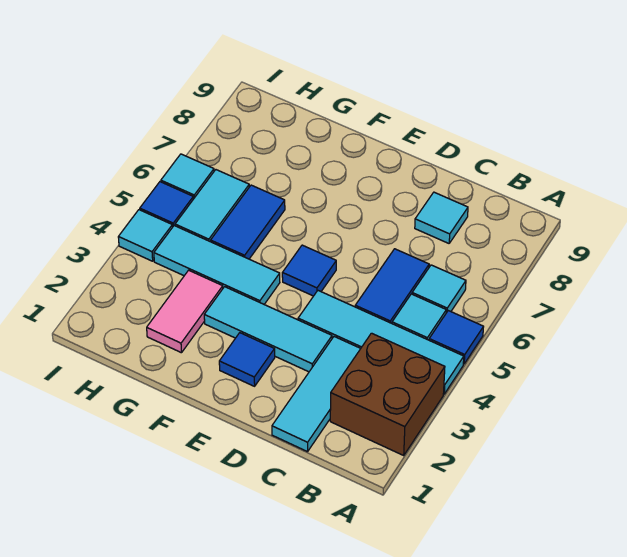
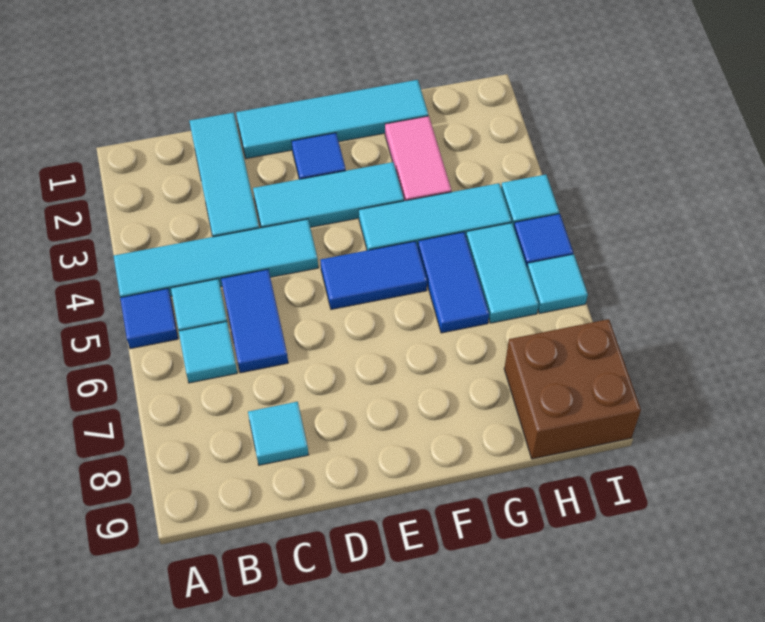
brown 2x2 brick [330,333,445,455] -> brown 2x2 brick moved to [504,319,641,459]
none -> cyan 1x4 tile [236,80,428,158]
blue 1x1 tile [282,245,336,296] -> blue 1x2 tile [321,241,427,309]

